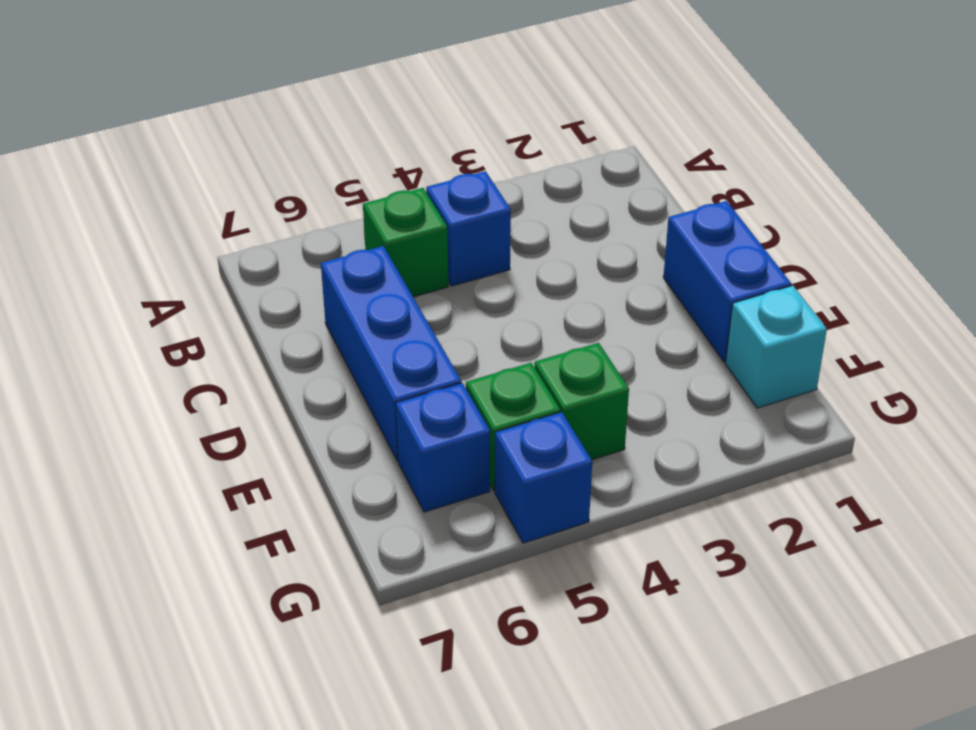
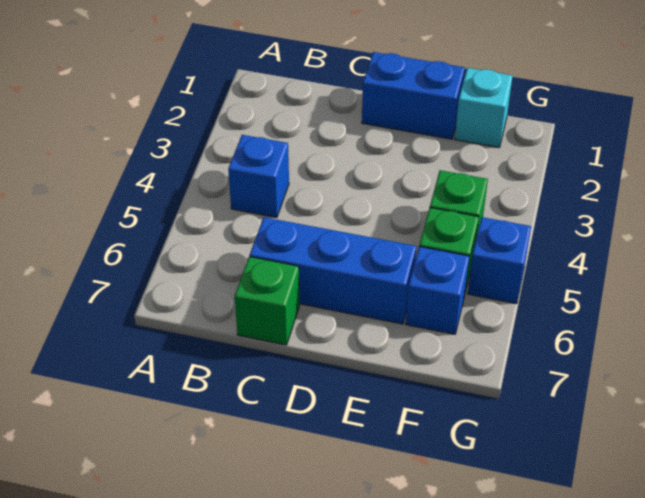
green 1x1 brick [363,188,448,297] -> green 1x1 brick moved to [235,257,300,345]

